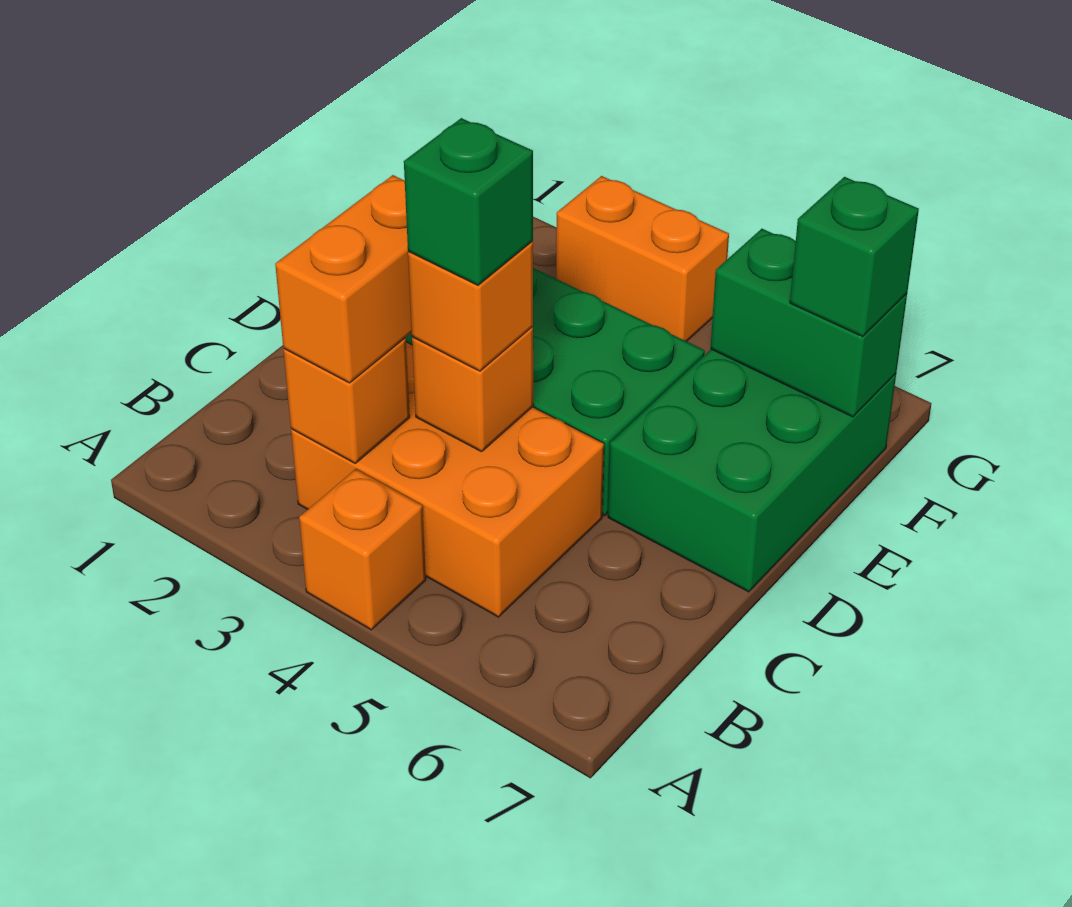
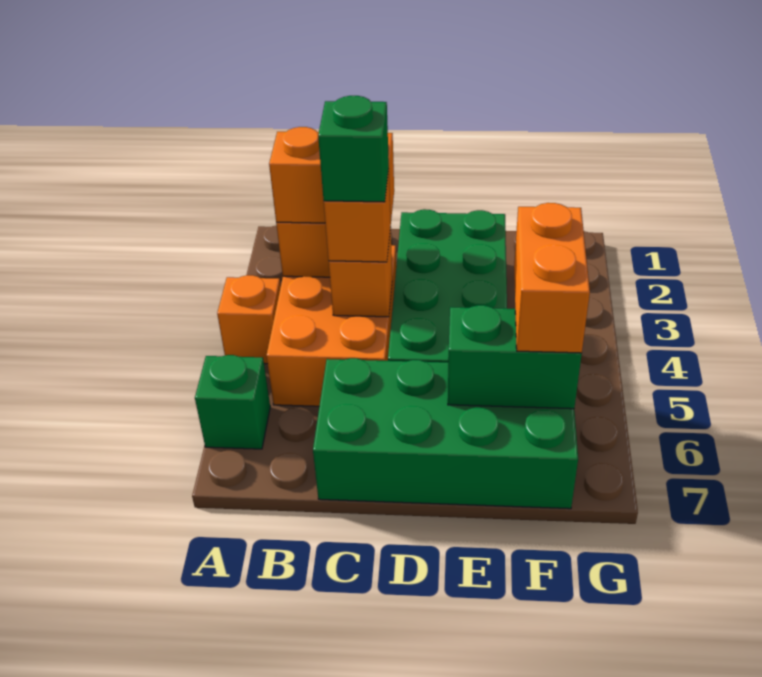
green 2x3 brick [608,349,896,592] -> green 2x4 brick [313,358,578,509]
green 1x2 brick [710,229,907,417] -> green 1x2 brick turned to [448,305,582,409]
green 1x1 brick [790,177,919,337] -> green 1x1 brick moved to [195,355,270,449]
orange 1x2 brick [556,176,729,341] -> orange 1x2 brick moved to [514,203,590,353]

